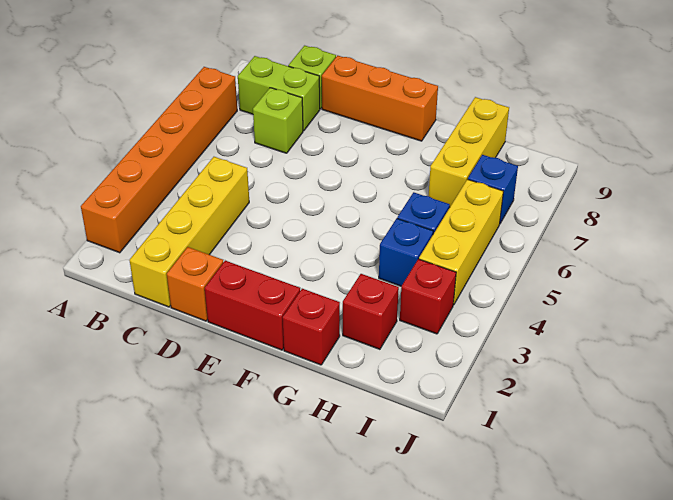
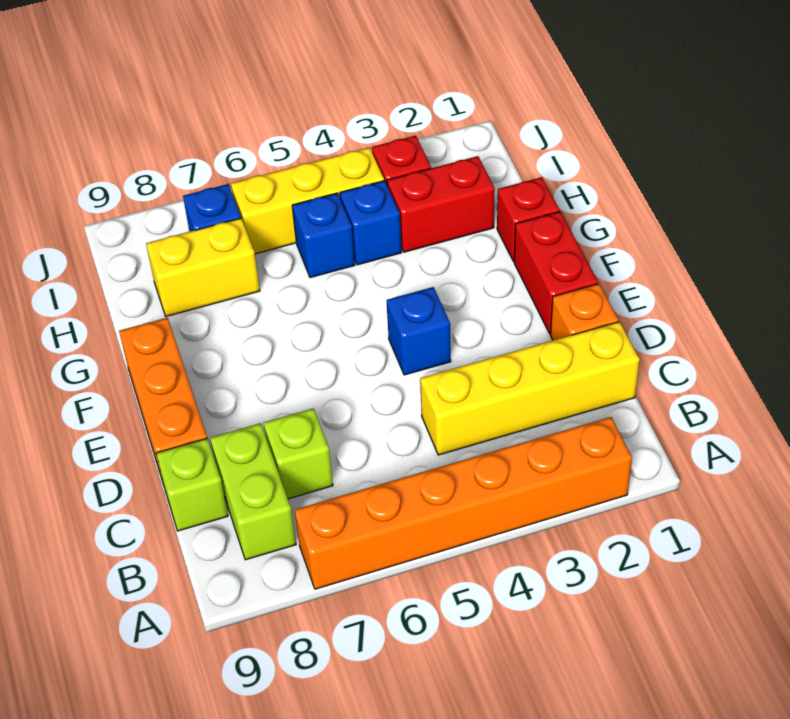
none -> blue 1x1 brick [386,287,451,375]
red 1x1 brick [343,274,399,349] -> red 1x2 brick [387,156,495,252]
yellow 1x3 brick [429,97,509,208] -> yellow 1x2 brick [146,218,260,316]

